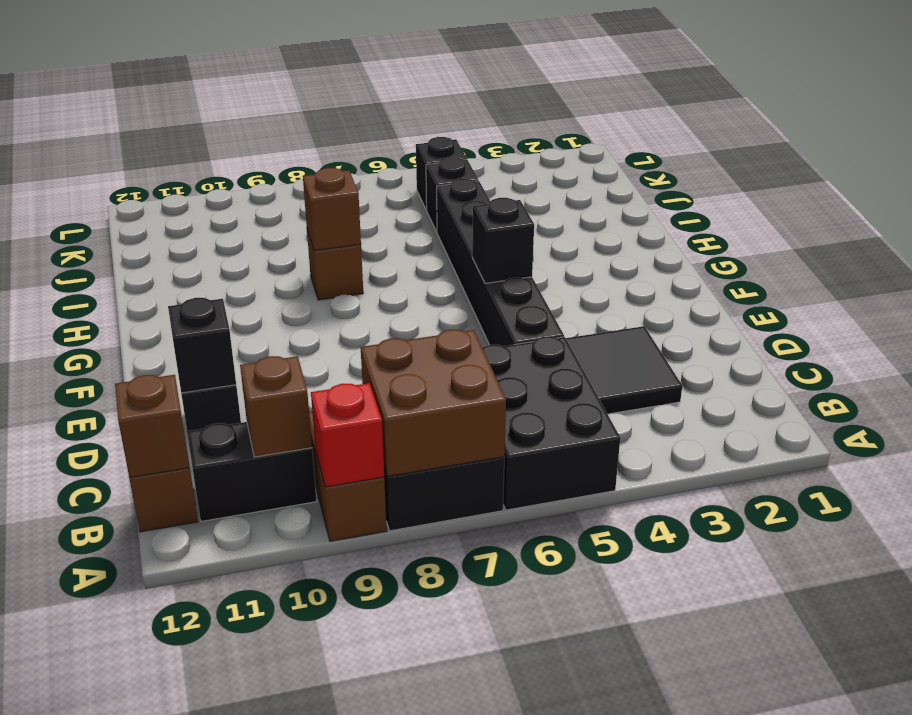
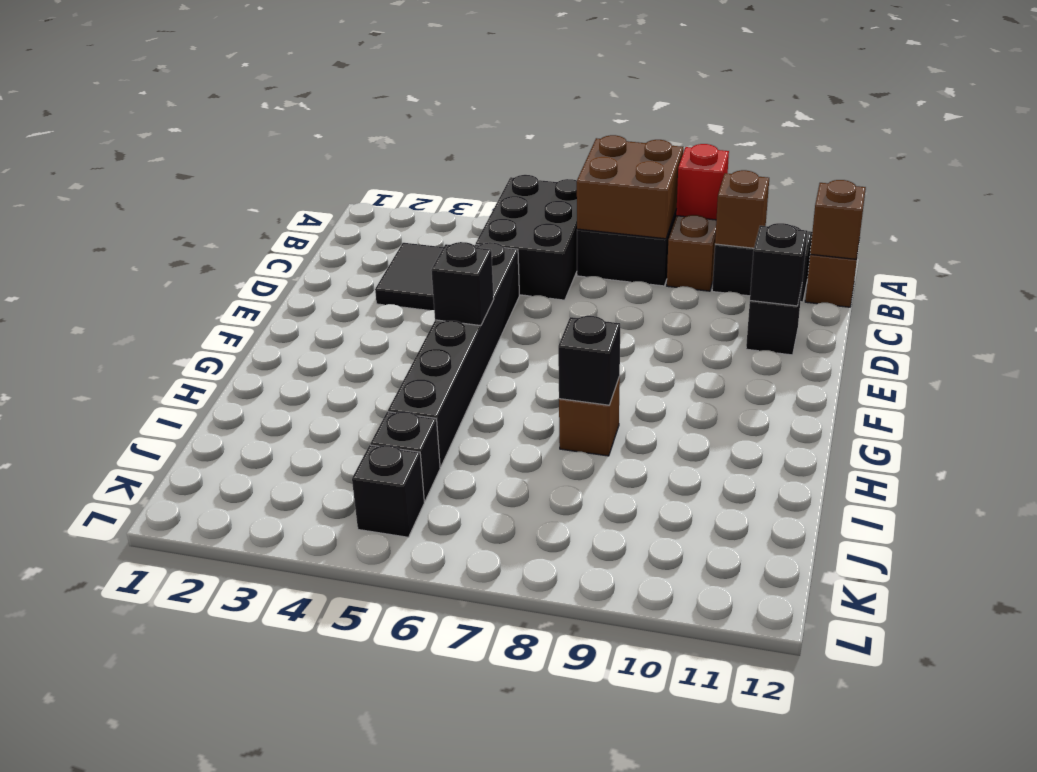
brown 1x1 brick [303,168,361,251] -> black 1x1 brick [558,316,620,405]

